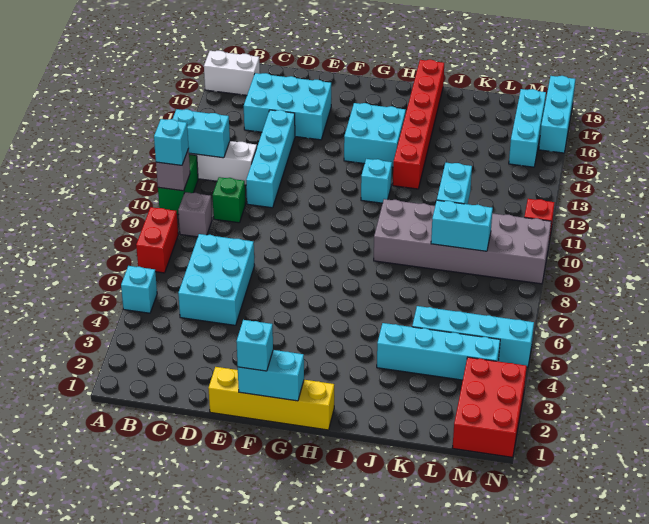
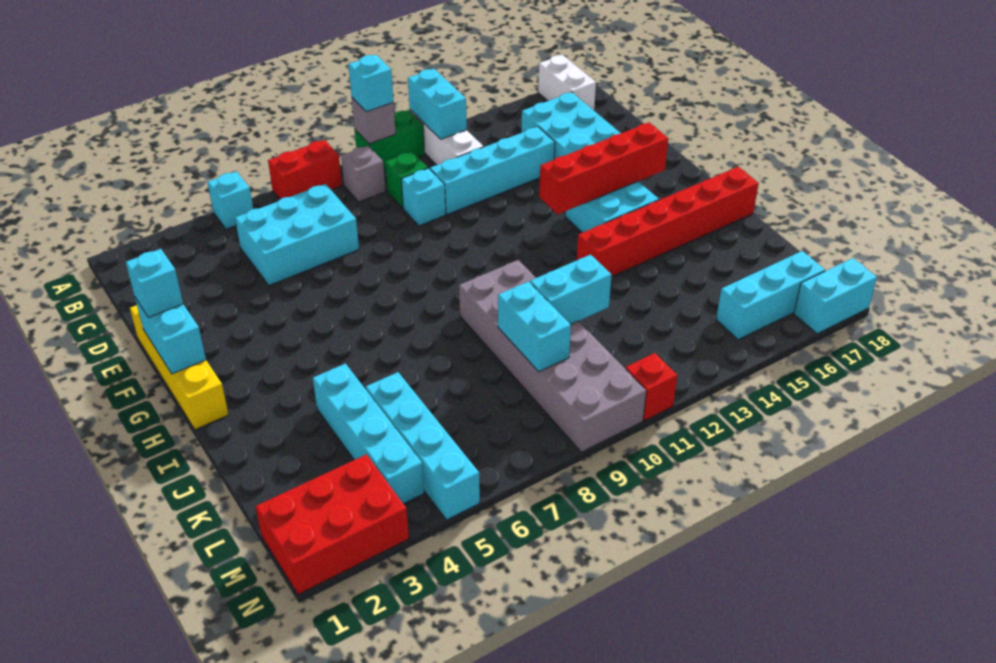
none -> red 1x4 brick [539,123,669,214]
cyan 1x1 brick [361,159,392,203] -> cyan 1x1 brick moved to [401,168,446,226]
cyan 1x3 brick [539,76,575,153] -> cyan 1x2 brick [794,258,877,334]

